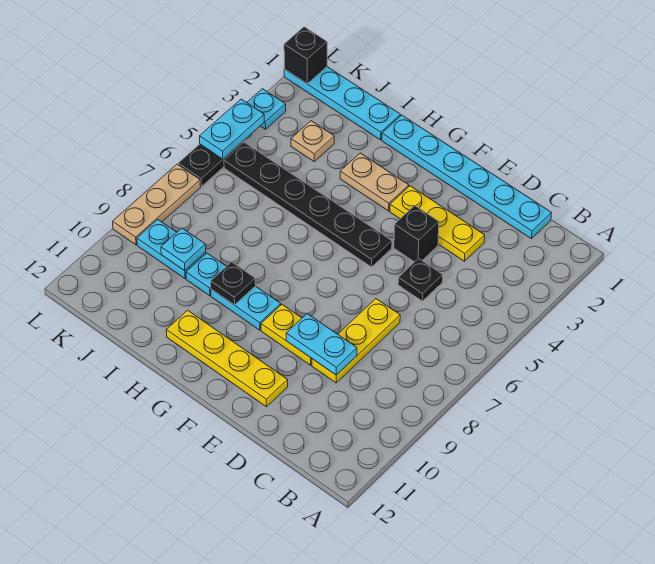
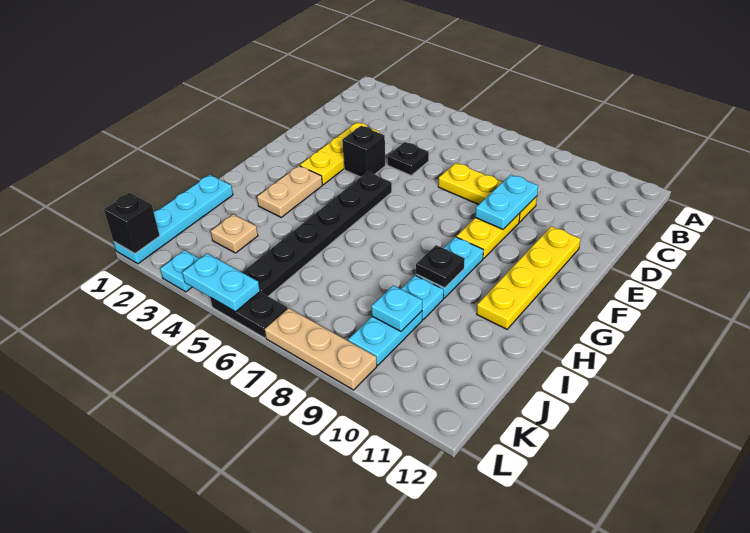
cyan 1x6 plate [382,115,551,239] -> none

